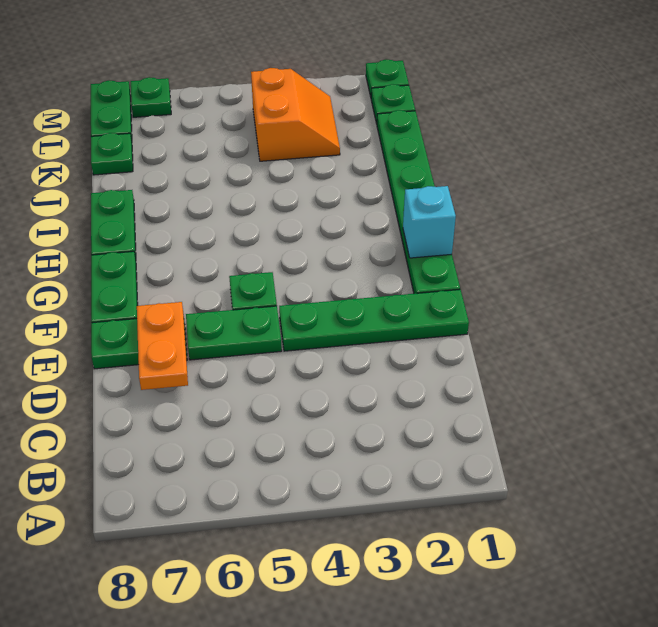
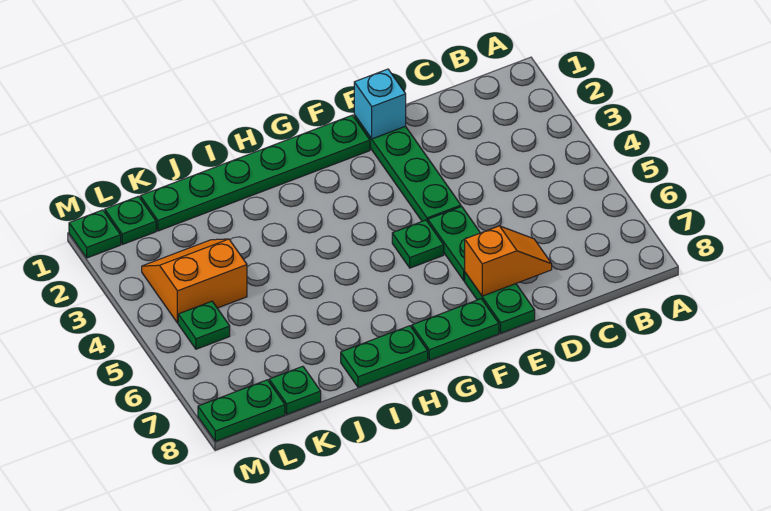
orange 1x2 plate [137,302,188,390] -> orange 1x2 slope [465,226,552,296]
cyan 1x1 brick [403,186,456,258] -> cyan 1x1 brick moved to [354,69,406,139]
green 1x1 plate [131,77,171,117] -> green 1x1 plate moved to [178,301,230,349]

